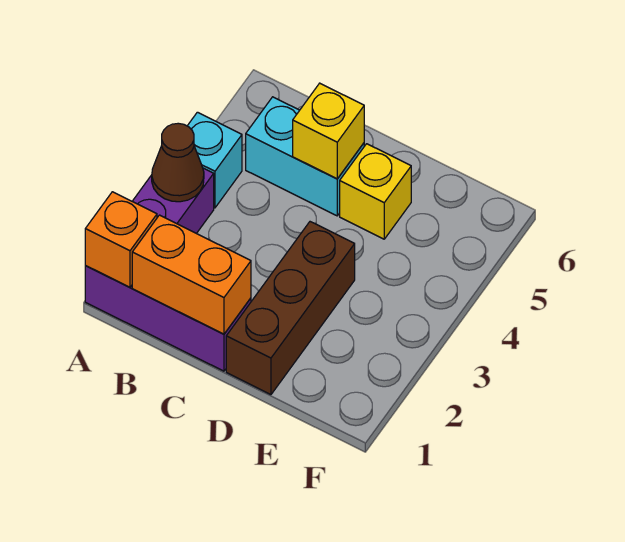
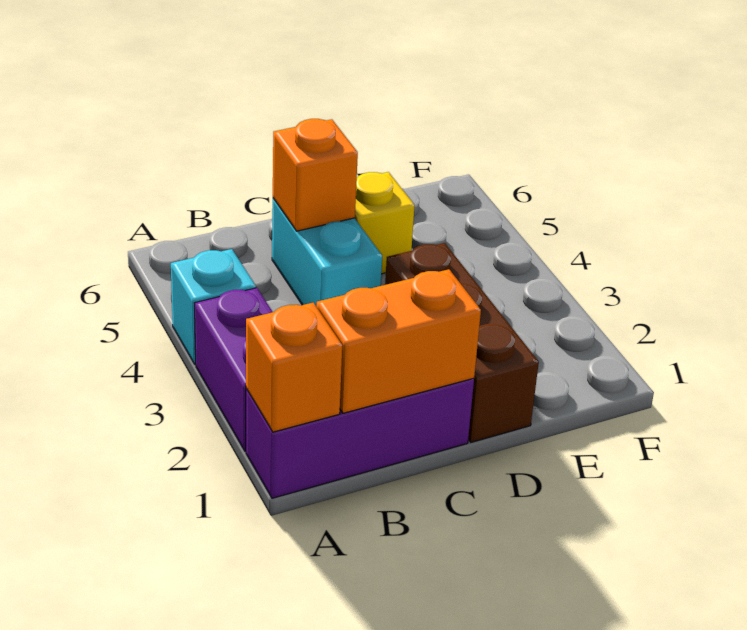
brown 1x1 cone [152,123,204,202] -> none
cyan 1x2 brick [246,97,364,216] -> cyan 1x2 brick turned to [272,198,382,307]
yellow 1x1 brick [293,83,364,179] -> orange 1x1 brick [273,119,358,231]

